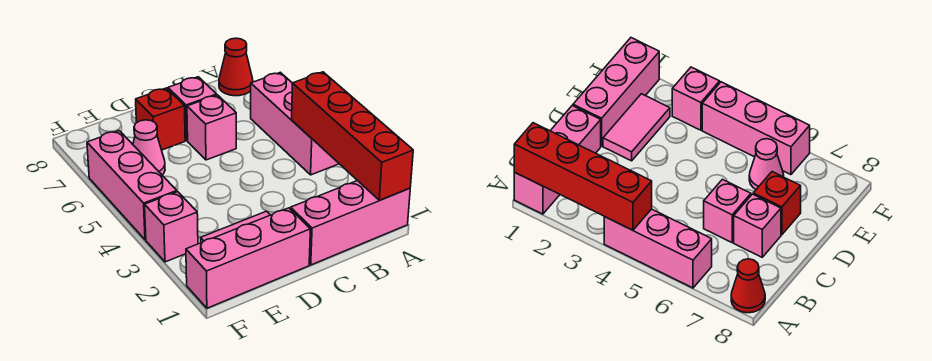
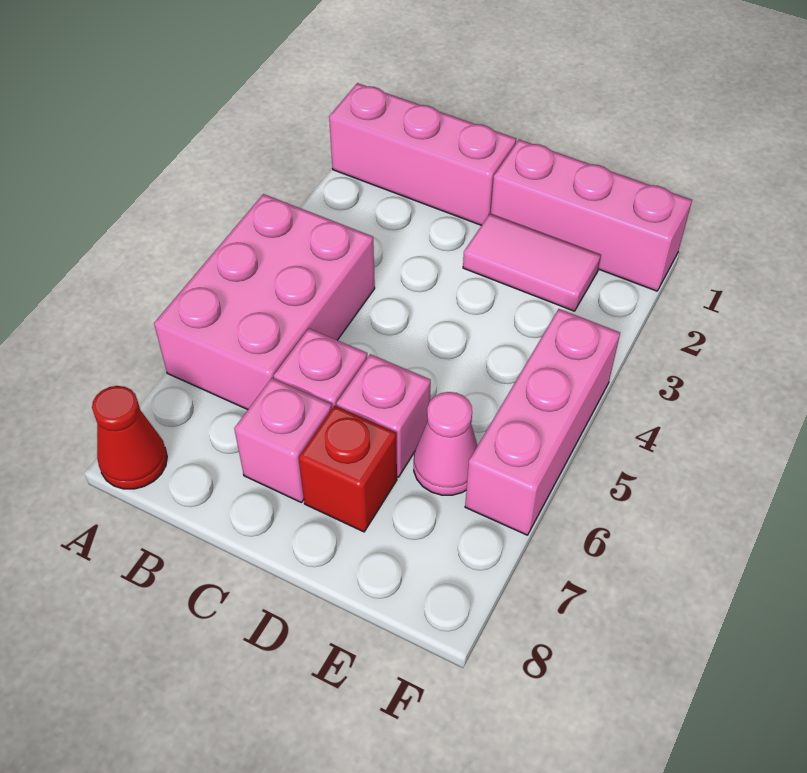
red 1x4 brick [292,72,413,200] -> none
pink 1x3 brick [251,72,339,175] -> pink 2x3 brick [154,194,375,410]
pink 1x1 brick [145,192,198,262] -> pink 1x1 brick moved to [336,354,431,477]

